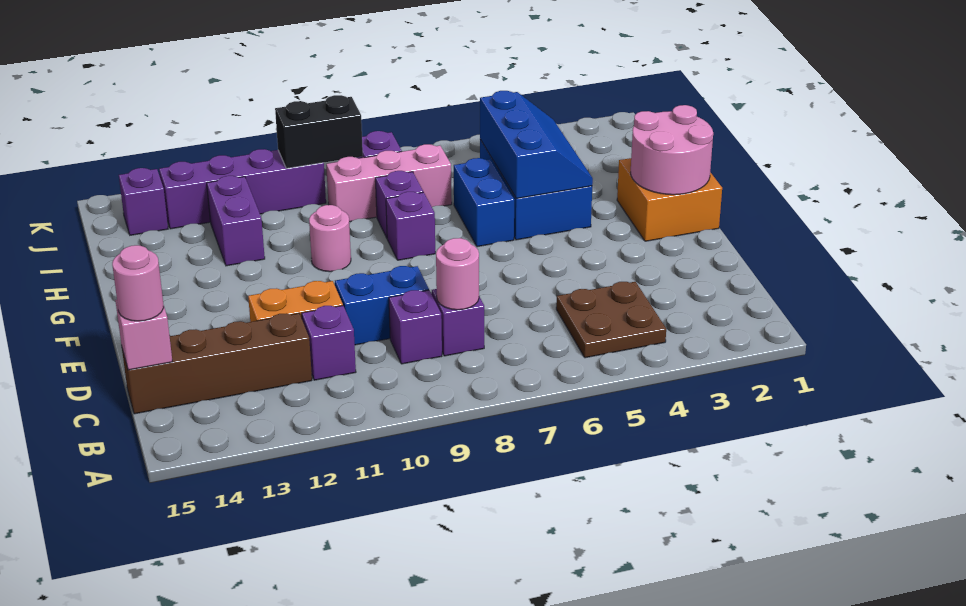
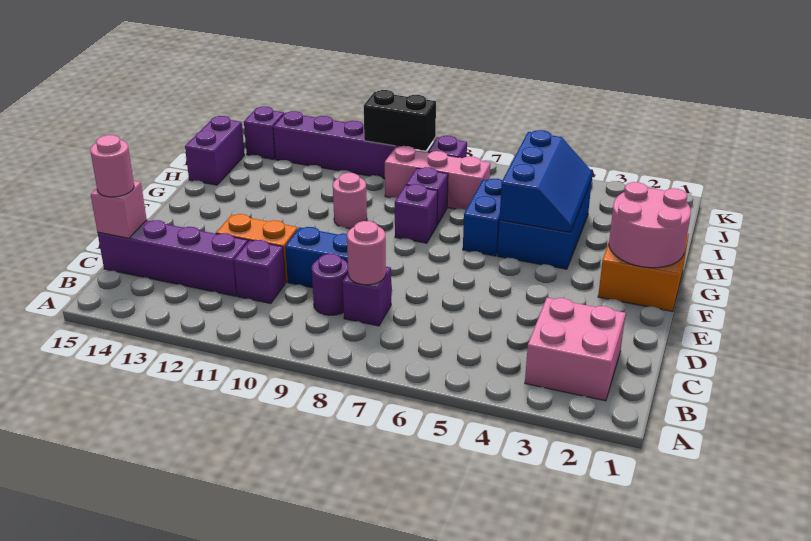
none -> pink 2x2 brick [525,298,626,401]
brown 2x2 plate [556,282,666,358] -> none
purple 1x1 brick [389,290,442,364] -> purple 1x1 round brick [312,254,348,315]
brown 1x4 brick [122,313,312,414] -> purple 1x4 brick [98,220,248,296]
purple 1x2 brick [207,176,265,266] -> purple 1x2 brick moved to [185,116,245,185]

